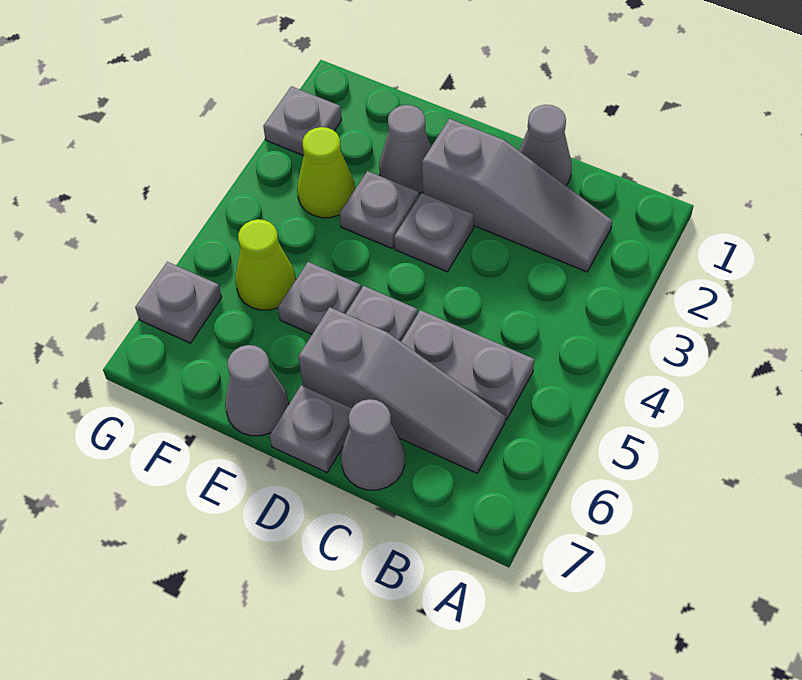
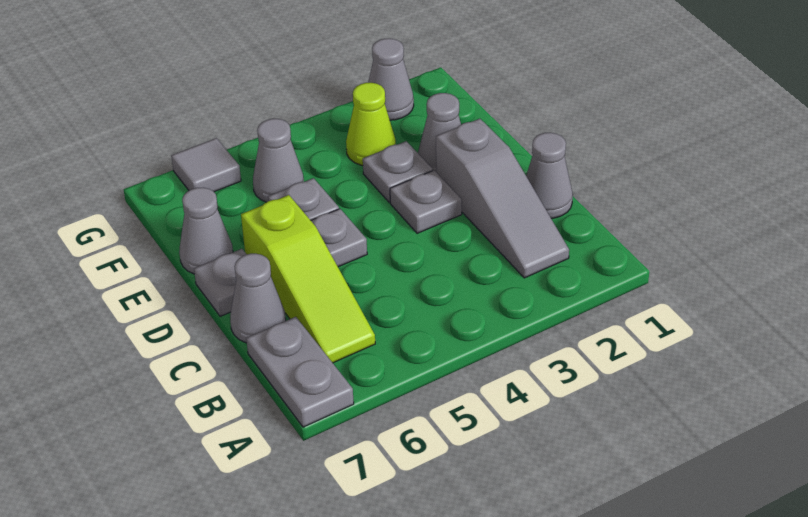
grey 1x2 plate [401,310,534,420] -> grey 1x2 plate moved to [246,317,354,427]
grey 1x3 slope [298,307,506,473] -> lime 1x3 slope [241,195,375,363]
lime 1x1 cone [236,219,296,310] -> grey 1x1 cone [253,119,304,202]
grey 1x1 plate [263,86,342,156] -> grey 1x1 cone [368,38,414,120]
grey 1x1 plate [135,262,222,343] -> grey 1x1 tile [171,138,241,192]

